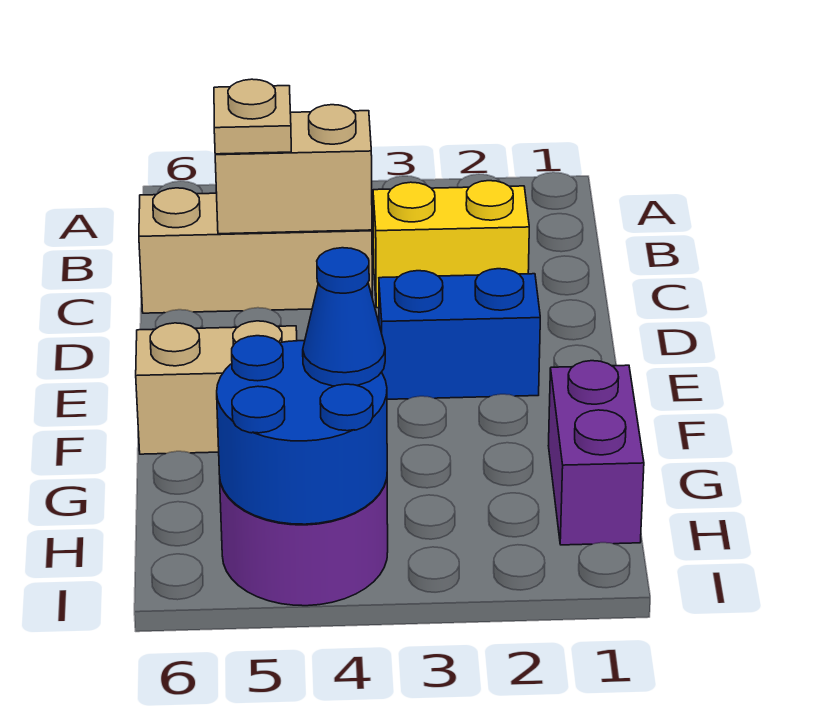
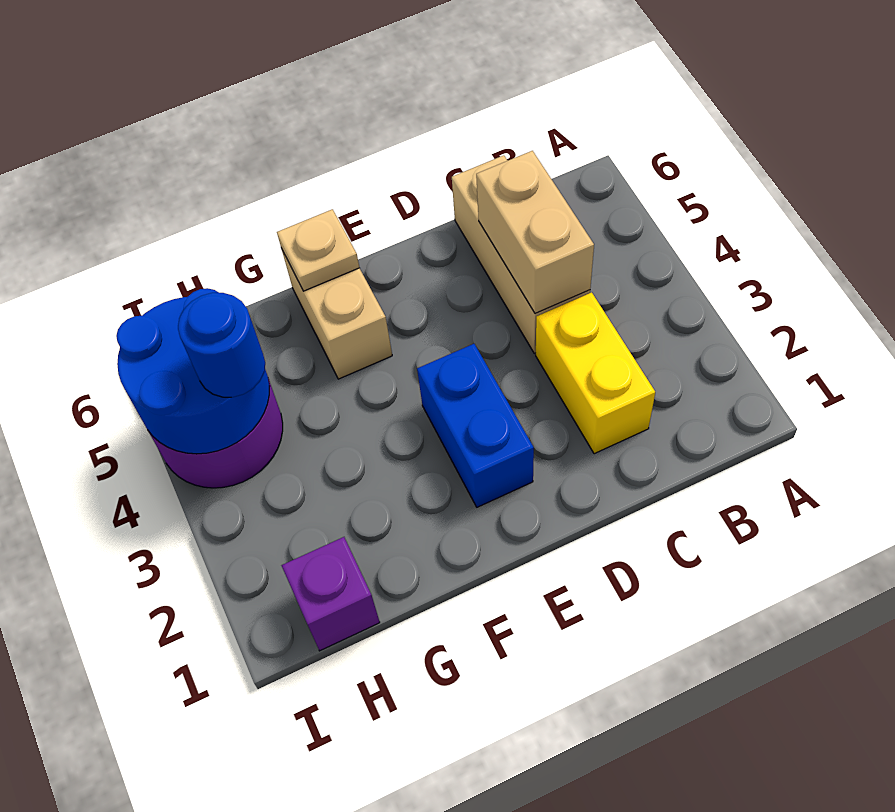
tan 1x1 plate [214,79,291,154] -> tan 1x1 plate moved to [277,209,359,291]
purple 1x2 brick [548,361,644,545] -> purple 1x1 brick [282,537,380,651]
blue 1x1 cone [303,248,385,386] -> blue 1x1 round brick [178,293,265,397]

